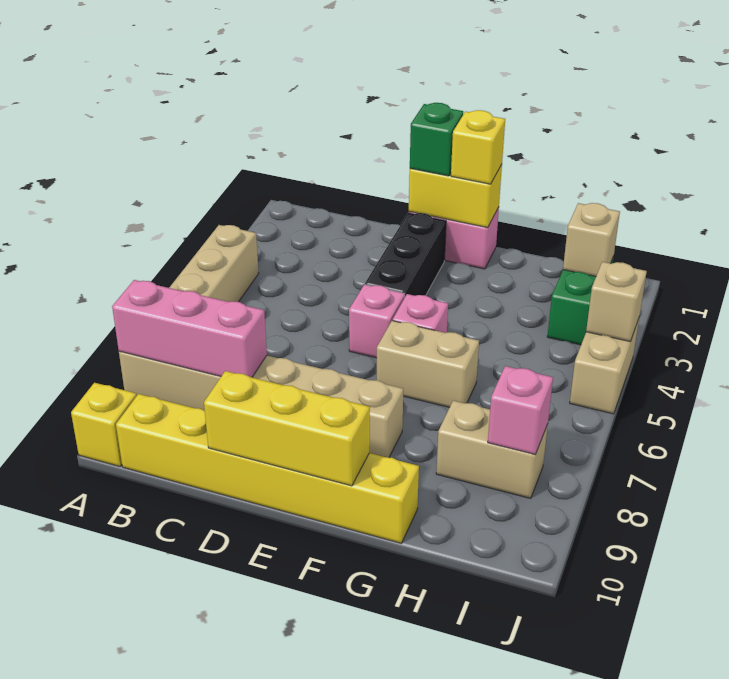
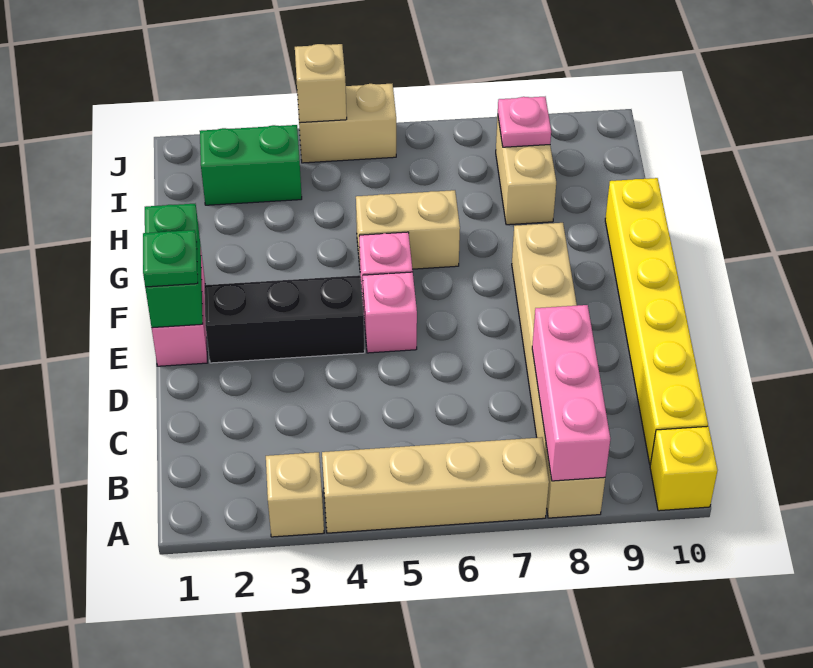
yellow 1x3 brick [204,371,370,486] -> none
yellow 1x2 brick [409,165,502,228] -> green 1x2 brick [145,204,203,328]
green 1x1 brick [410,103,463,176] -> green 1x1 plate [143,230,198,287]
yellow 1x1 brick [451,110,505,184] -> none
tan 1x2 brick [377,321,479,407] -> tan 1x2 brick turned to [356,190,460,269]
tan 1x1 brick [563,203,620,276] -> tan 1x1 brick moved to [266,452,324,537]
pink 1x1 brick [488,366,553,455] -> pink 1x1 plate [498,97,551,147]

